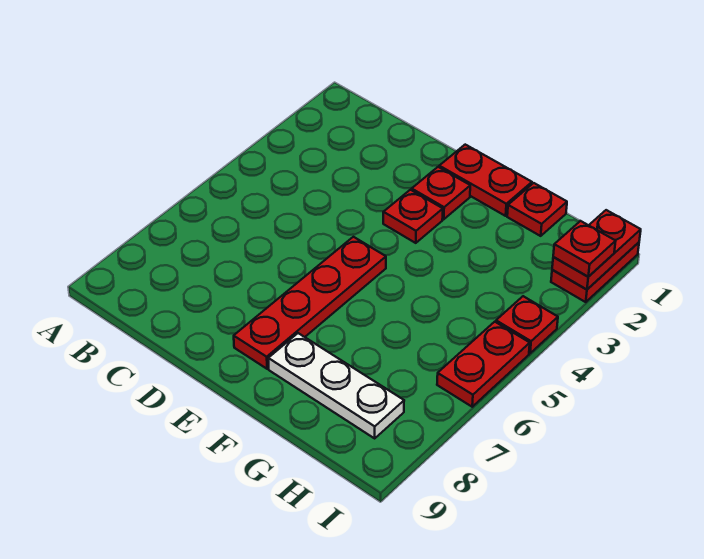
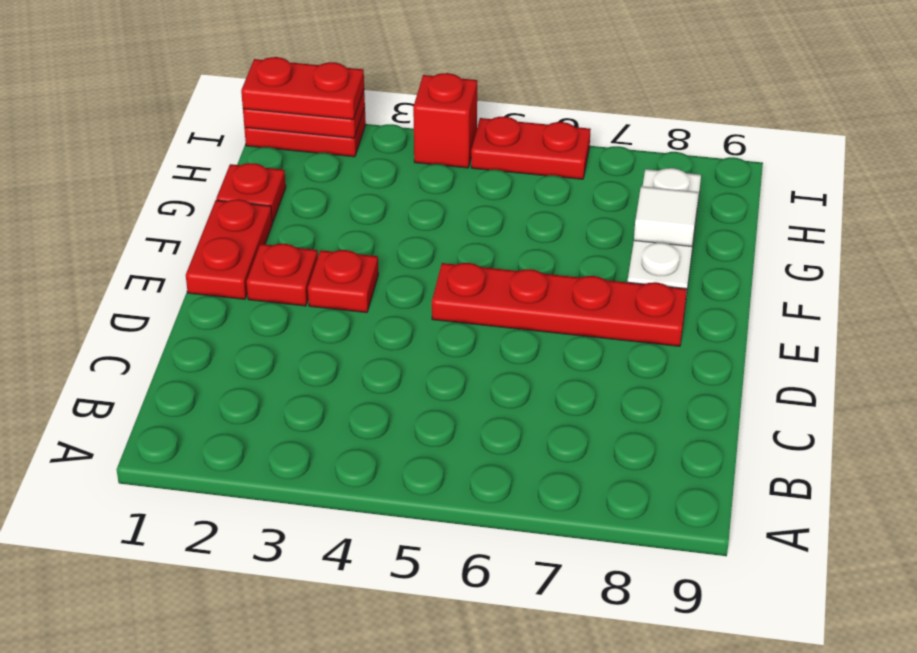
none -> white 1x1 tile [634,186,698,246]
red 1x1 plate [553,221,616,277] -> red 1x2 plate [241,57,364,119]
red 1x1 plate [496,296,558,353] -> red 1x1 brick [413,73,477,168]

